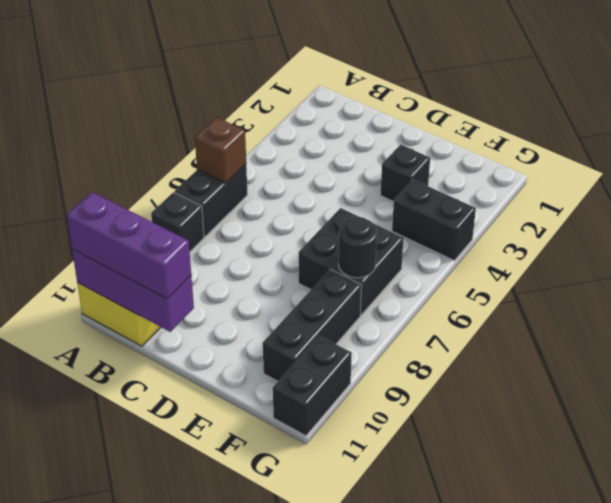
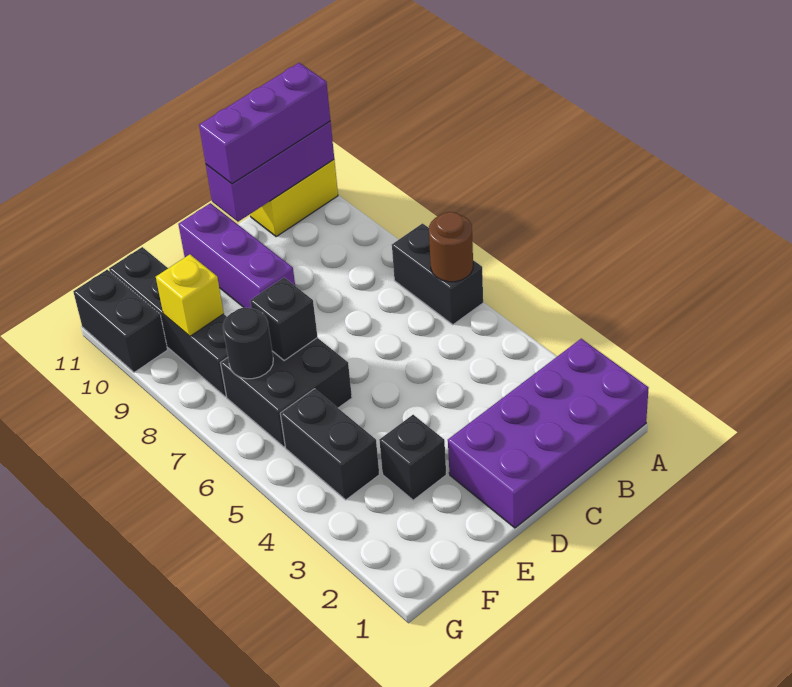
none -> purple 2x4 brick [448,339,649,528]
brown 1x1 brick [195,117,246,183] -> brown 1x1 round brick [429,212,473,282]
black 1x1 brick [151,192,204,251] -> black 1x1 brick moved to [250,278,318,361]
none -> purple 1x3 brick [178,203,295,308]
black 1x2 brick [392,179,476,260] -> black 1x2 brick turned to [280,389,379,500]
black 1x3 brick [263,269,362,381] -> black 1x4 brick [109,247,228,397]
none -> yellow 1x1 brick [156,254,224,336]

